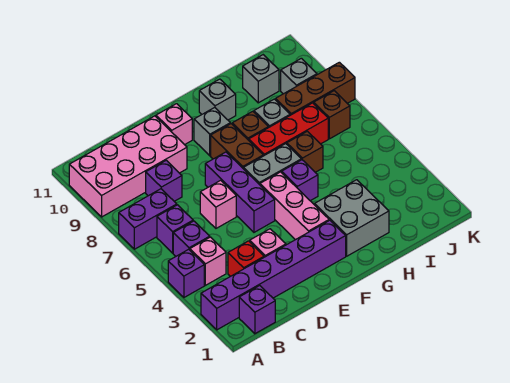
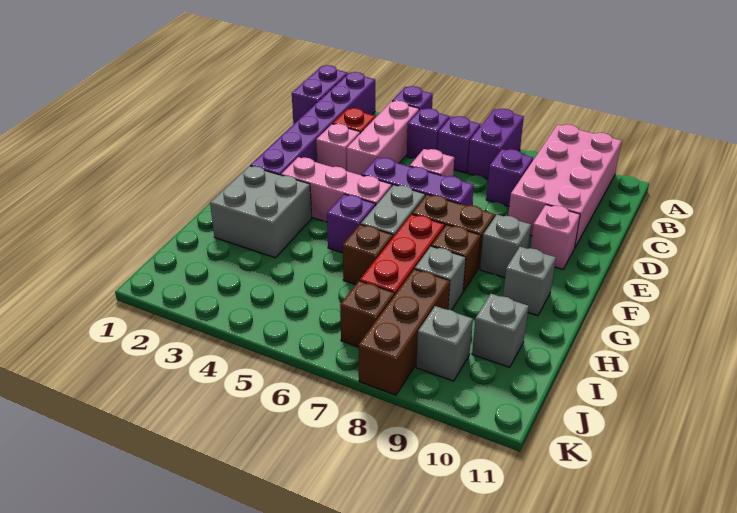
purple 1x1 brick [239,286,275,334] -> purple 1x2 brick [292,65,348,125]
pink 1x1 brick [190,237,226,285] -> pink 1x3 brick [347,101,419,175]

